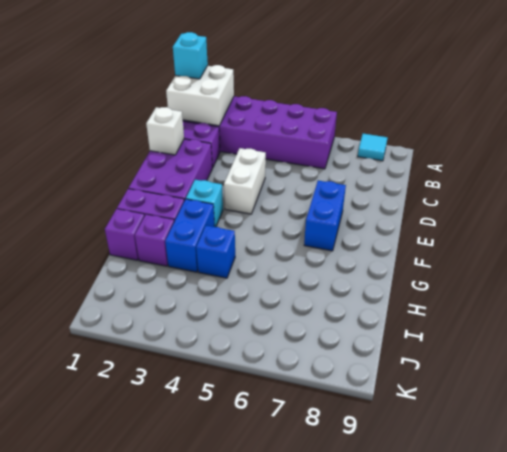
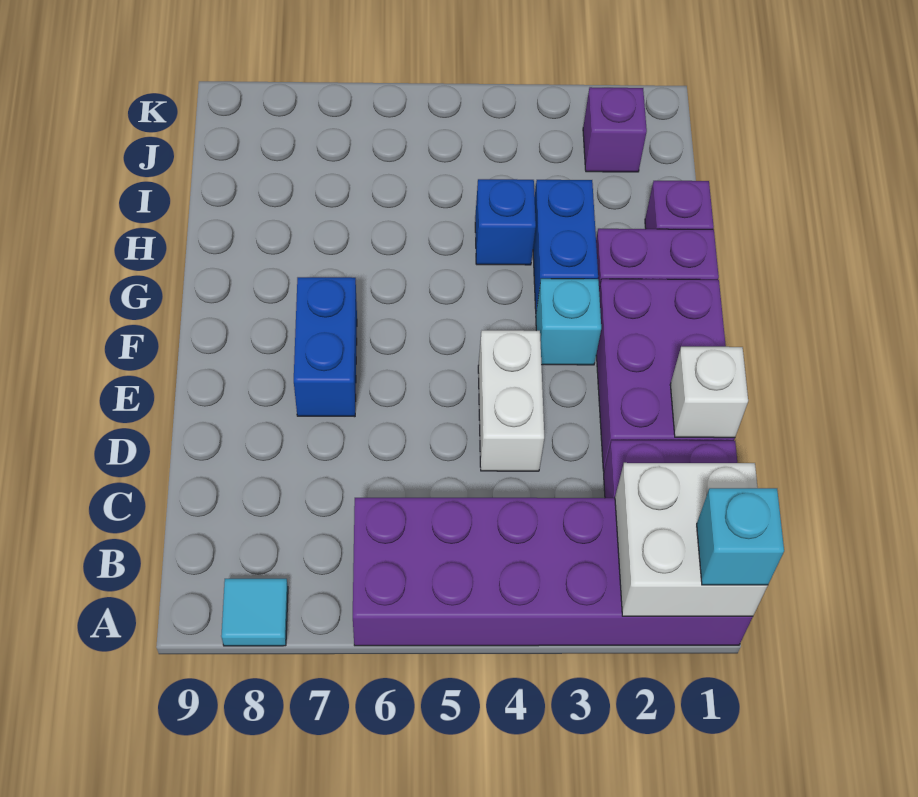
purple 1x1 brick [135,214,174,266] -> purple 1x1 brick moved to [583,87,647,172]

